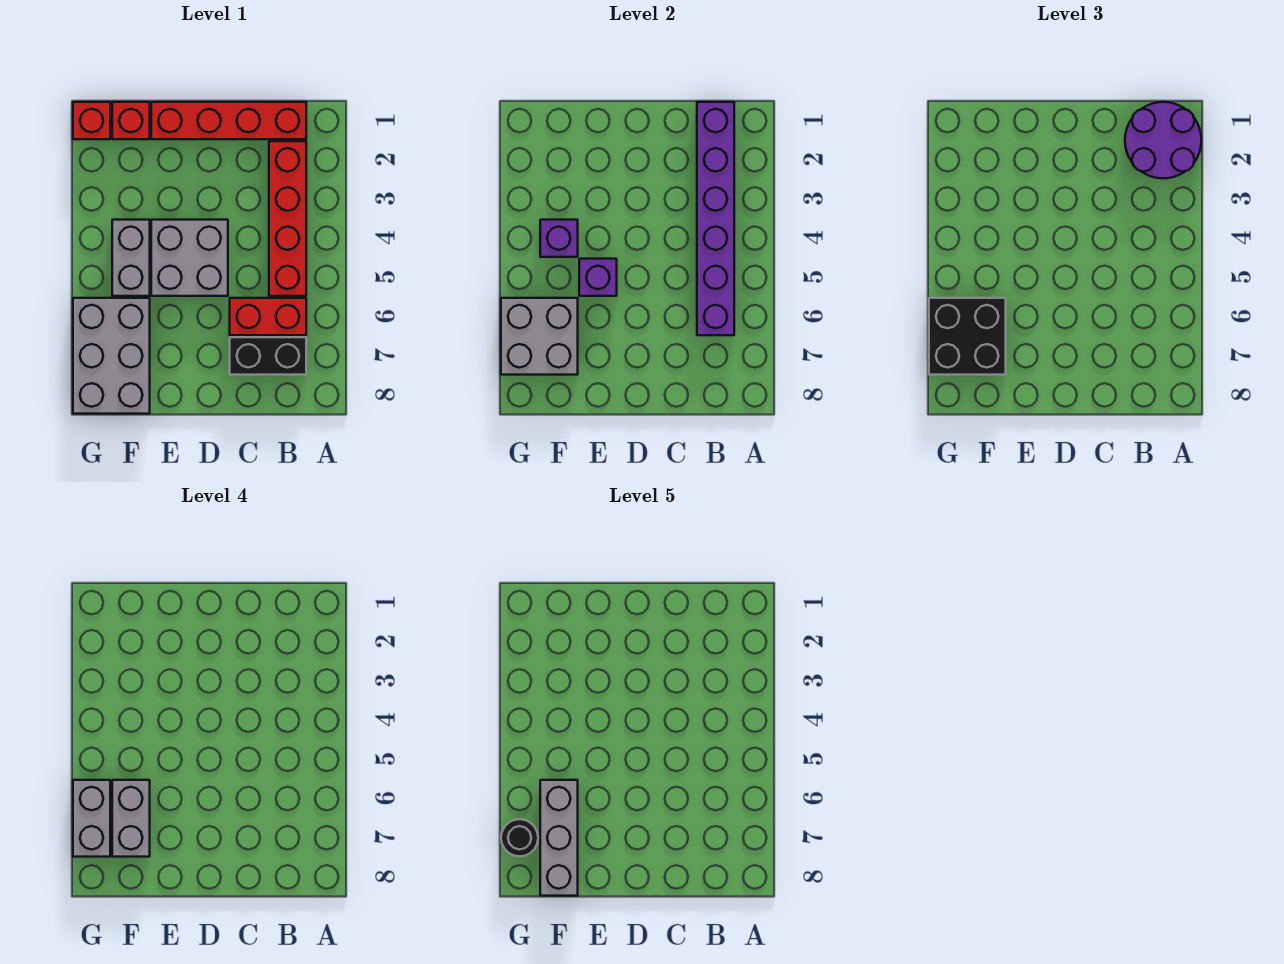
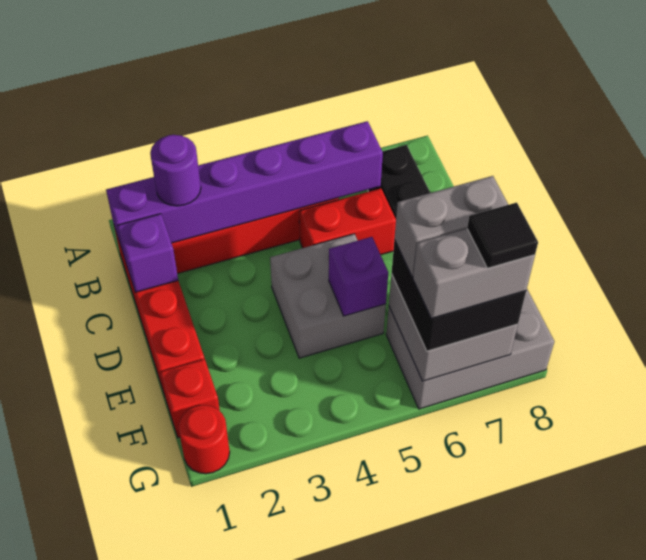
purple 2x2 round brick [1125,102,1201,178] -> purple 1x1 round brick [150,135,201,206]
red 1x2 brick [230,298,306,335] -> red 1x2 brick turned to [299,188,396,255]
grey 1x2 brick [112,220,150,296] -> none
purple 1x1 brick [540,220,578,257] -> purple 1x1 brick moved to [117,214,178,292]
grey 1x3 brick [540,780,578,896] -> none
red 1x1 brick [73,102,110,139] -> red 1x1 round brick [179,405,230,474]
black 1x1 round brick [501,819,538,856] -> black 1x1 tile [467,203,538,268]

